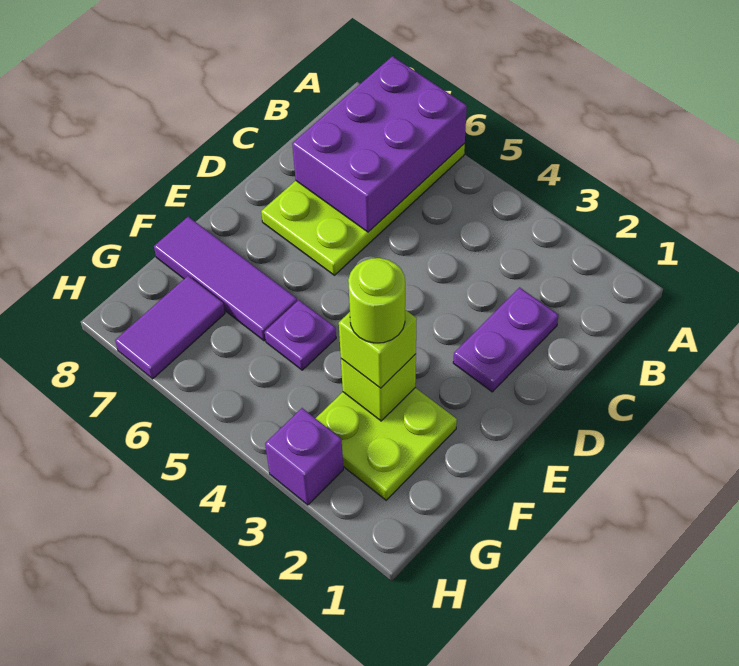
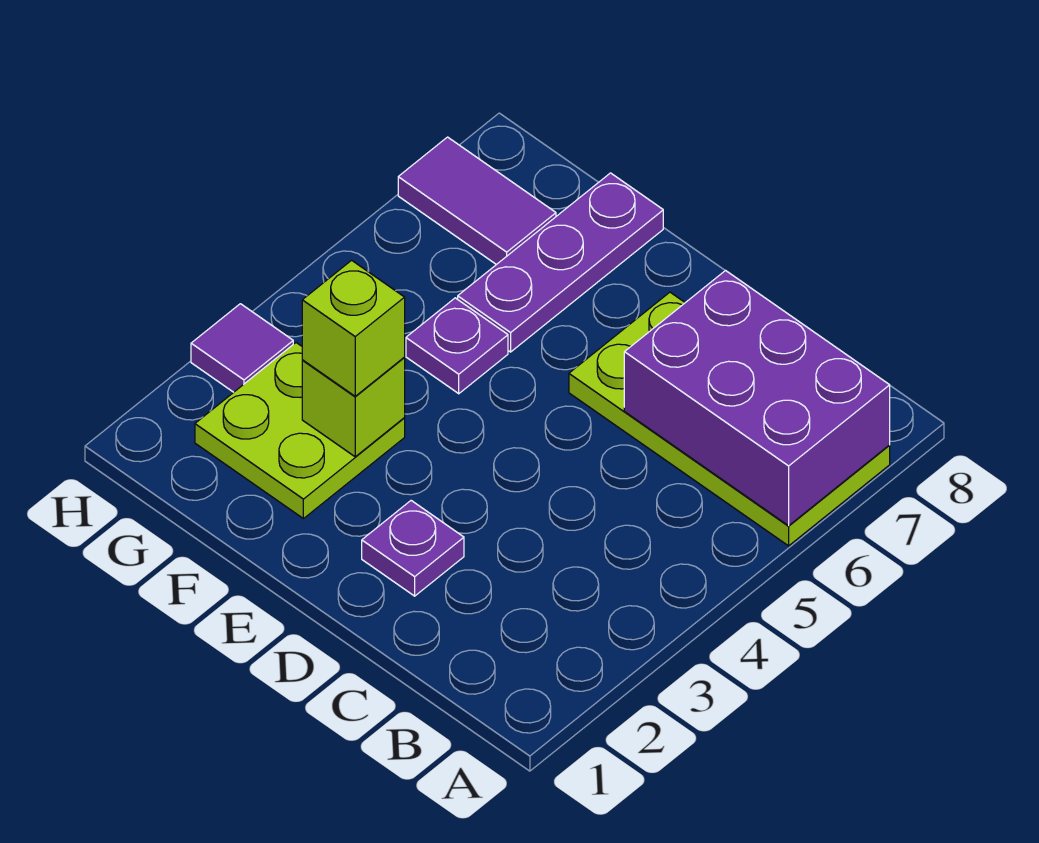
purple 1x2 plate [453,287,559,392] -> purple 1x1 plate [362,501,464,596]
lime 1x1 round brick [348,258,405,343] -> none
purple 1x3 tile [154,217,297,341] -> purple 1x3 plate [458,173,663,352]
purple 1x1 brick [265,408,343,505] -> purple 1x1 tile [191,304,293,392]

